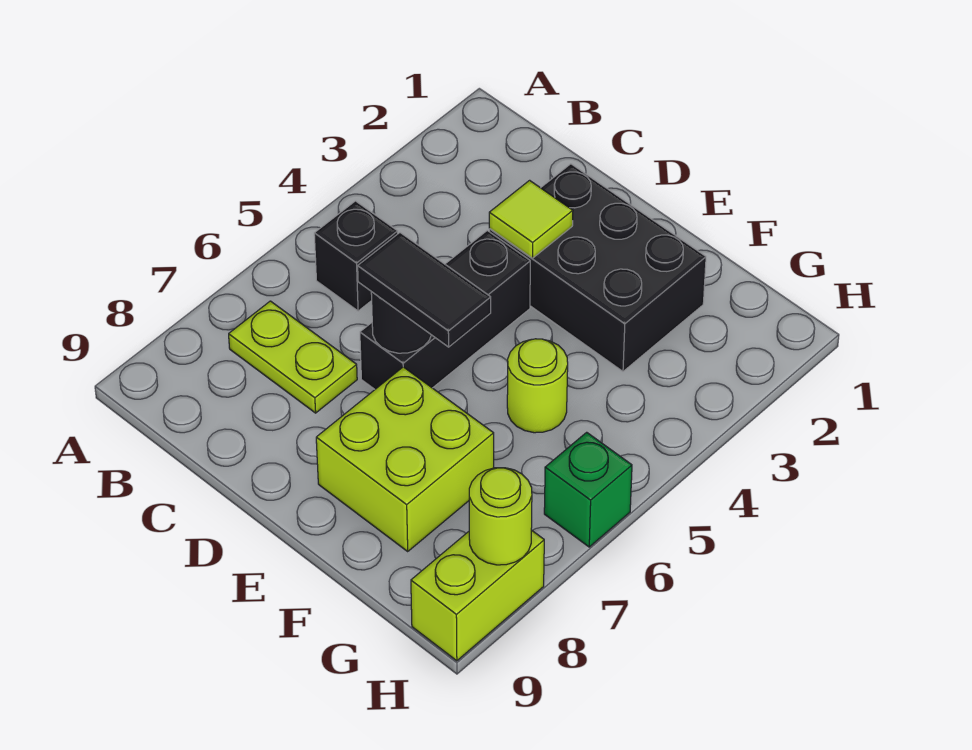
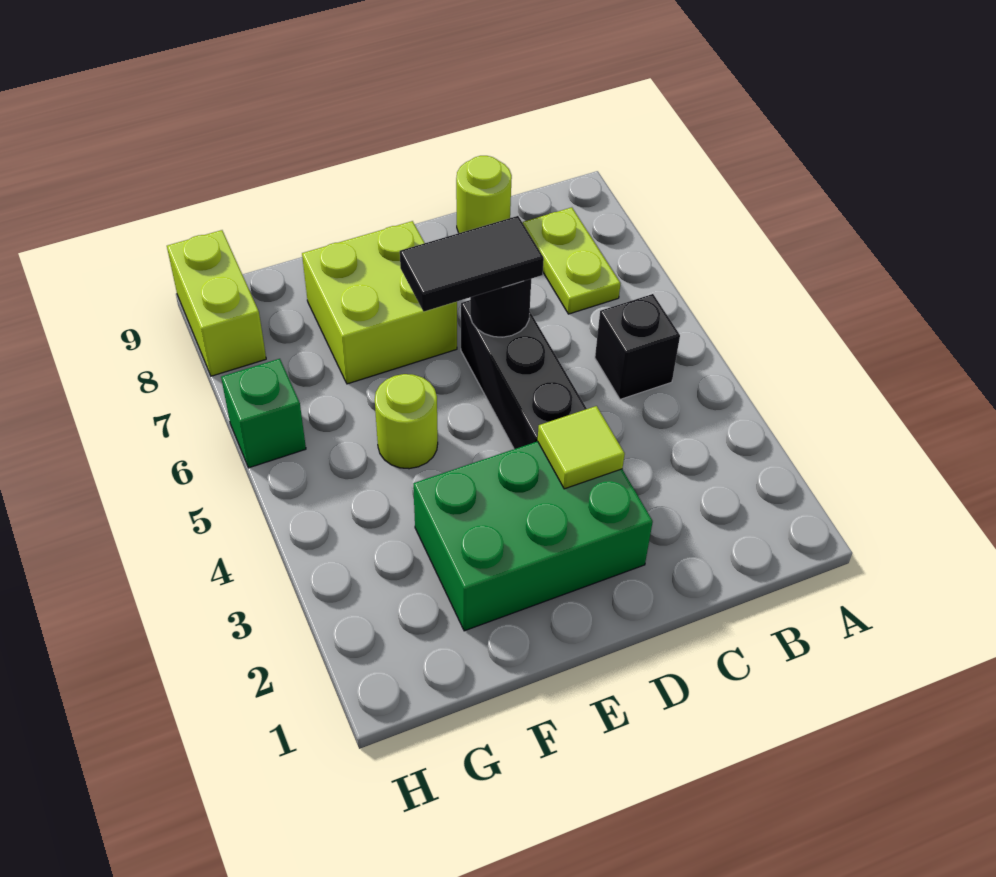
lime 1x2 plate [229,301,357,413] -> lime 1x2 plate turned to [523,207,621,314]
black 2x3 brick [489,164,706,371] -> green 2x3 brick [413,441,653,631]
lime 1x1 round brick [469,468,532,565] -> lime 1x1 round brick moved to [456,156,512,233]

